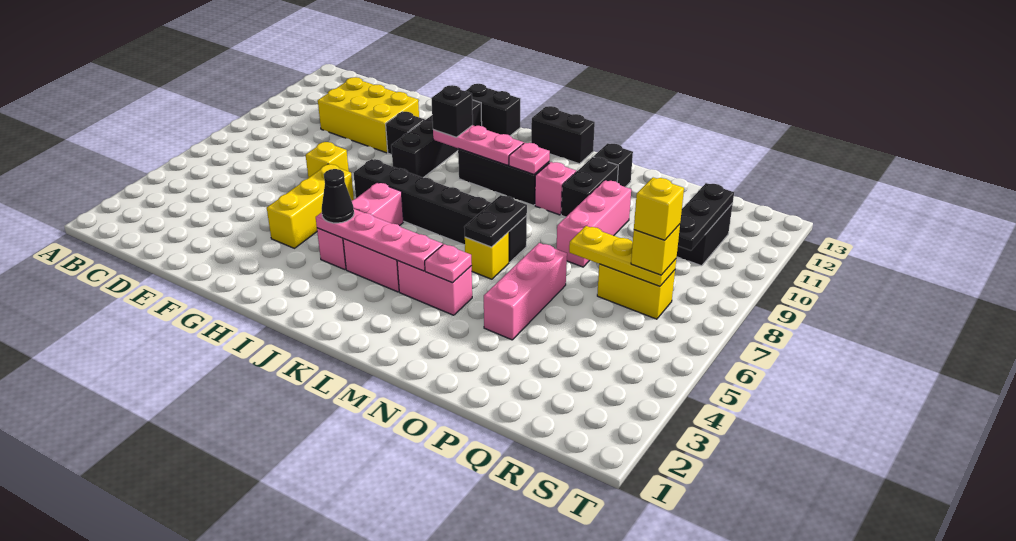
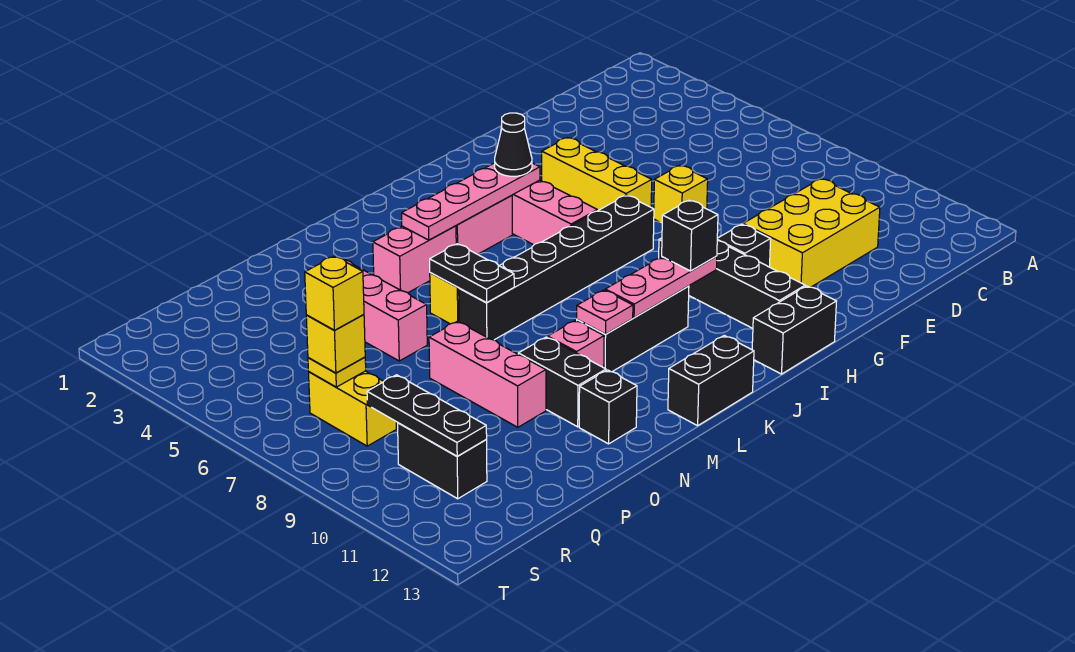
pink 1x1 plate [425,244,472,283] -> none
yellow 1x3 plate [569,226,676,286] -> yellow 1x1 plate [308,357,366,387]
yellow 1x2 brick [597,264,675,319] -> yellow 1x2 brick turned to [309,371,396,446]

